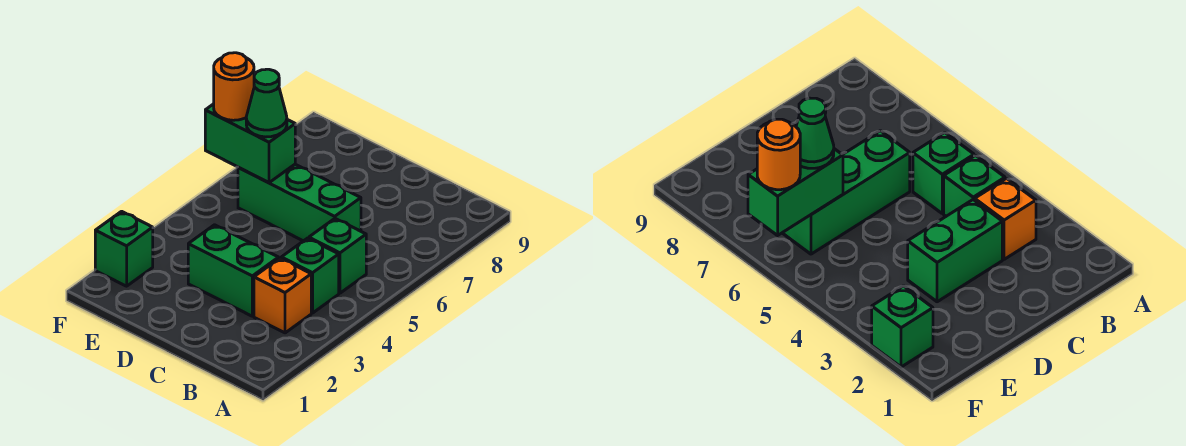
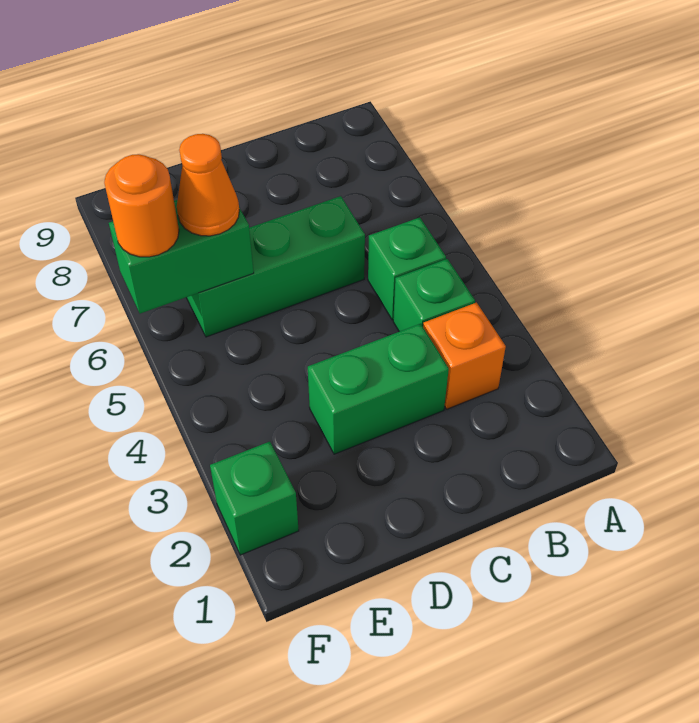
green 1x1 cone [246,69,287,137] -> orange 1x1 cone [177,134,239,236]

